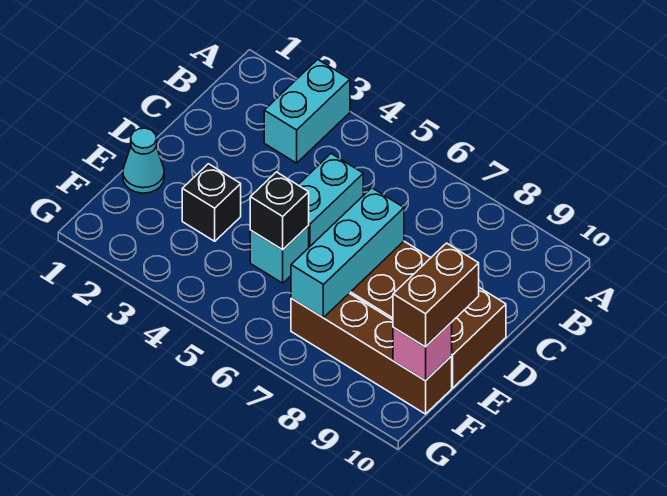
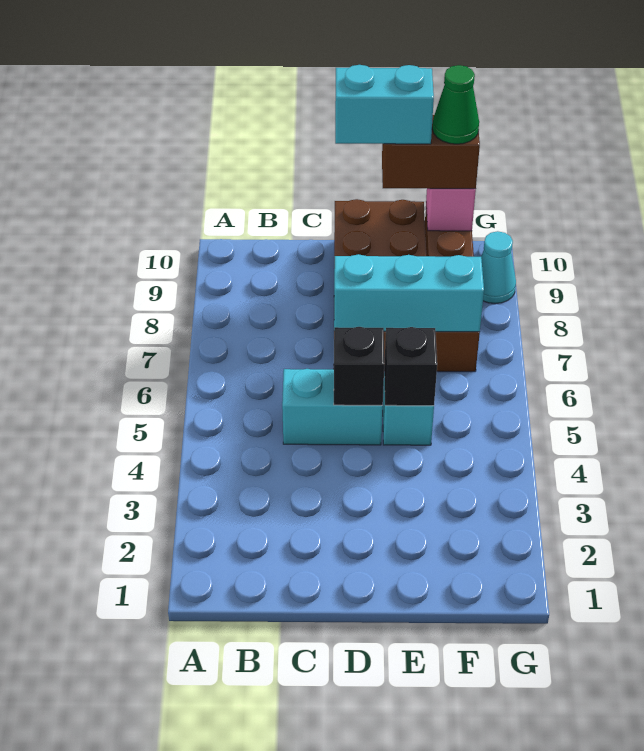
cyan 1x2 brick [264,59,350,163] -> cyan 1x2 brick moved to [335,65,434,144]
cyan 1x1 cone [123,128,164,193] -> cyan 1x1 cone moved to [481,231,516,304]
black 1x1 brick [182,164,241,241] -> black 1x1 brick moved to [334,327,384,405]
none -> green 1x1 cone [432,65,479,144]

